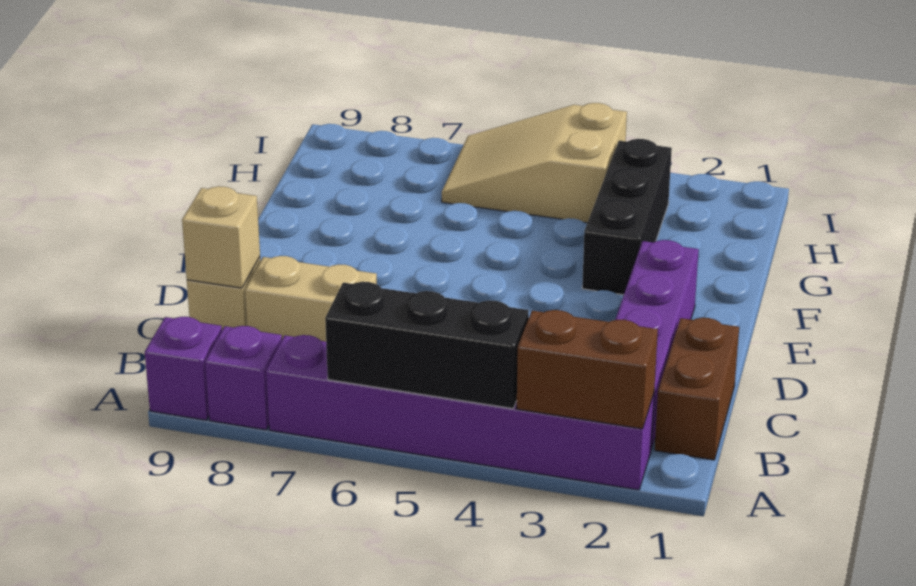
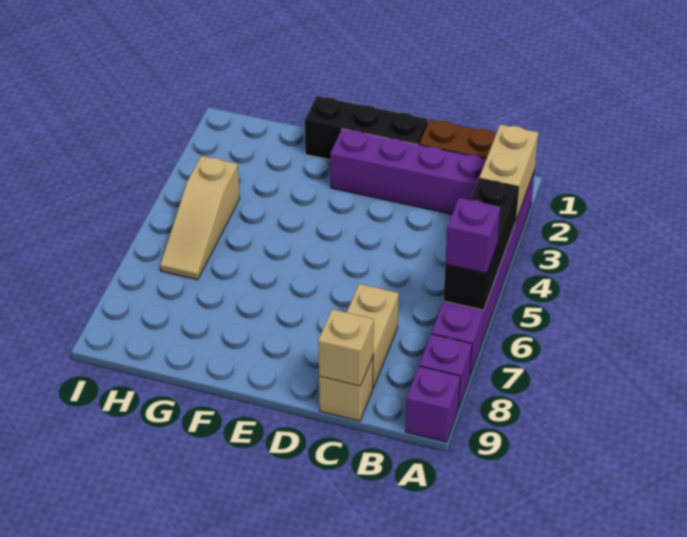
brown 1x2 brick [517,310,658,429] -> tan 1x2 brick [479,124,538,222]
none -> purple 1x1 brick [445,198,500,273]
black 1x3 brick [582,139,672,295] -> black 1x3 brick moved to [305,96,428,160]
tan 2x3 slope [442,103,627,223] -> tan 1x3 slope [160,156,240,280]

